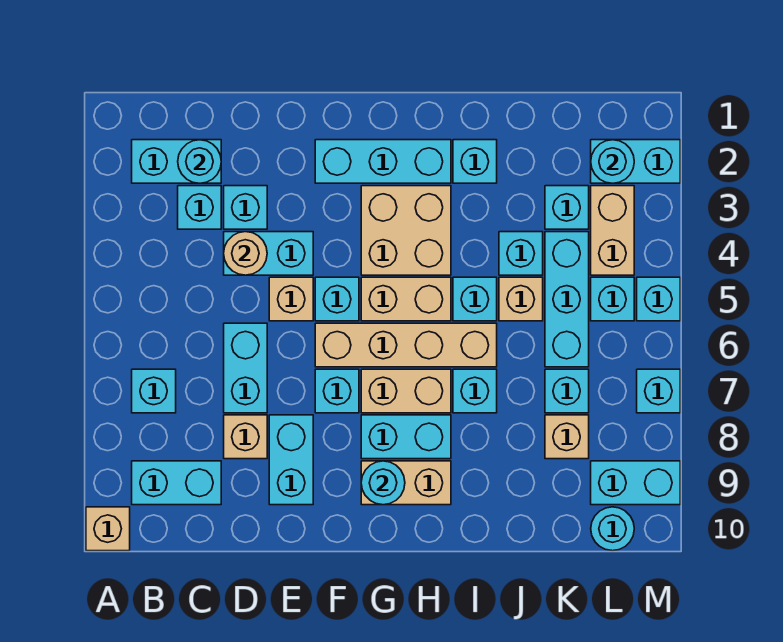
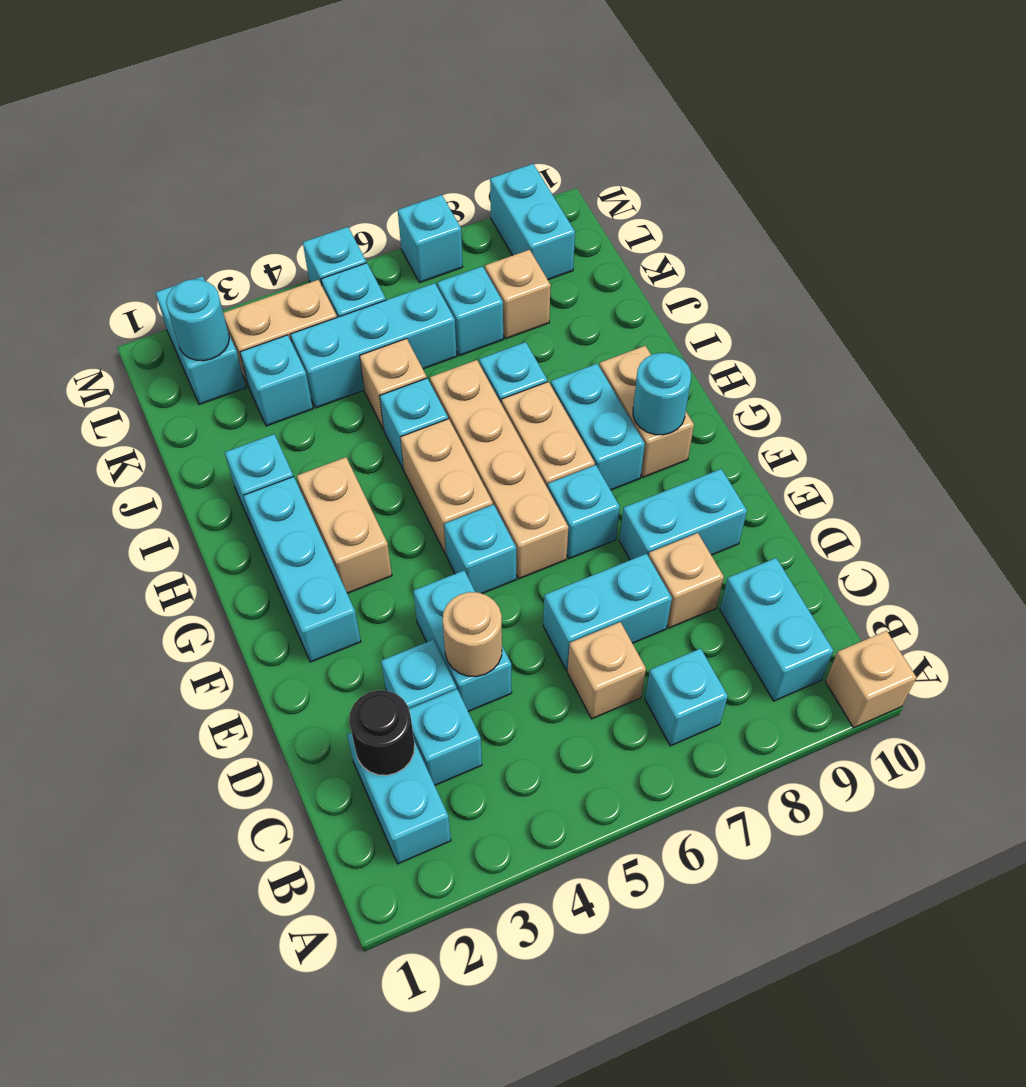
cyan 1x1 round brick [178,140,221,183] -> black 1x1 round brick [349,690,415,775]
tan 1x1 brick [269,277,313,321] -> tan 1x1 brick moved to [568,622,646,719]
tan 2x2 brick [361,186,451,275] -> tan 1x2 brick [297,457,392,593]
cyan 1x1 brick [499,232,543,275] -> none
cyan 1x1 round brick [591,507,634,551] -> none

